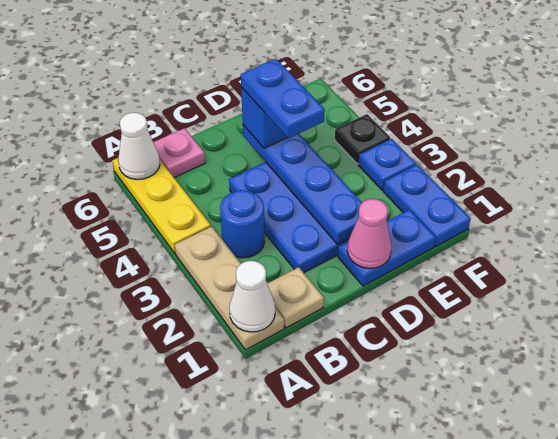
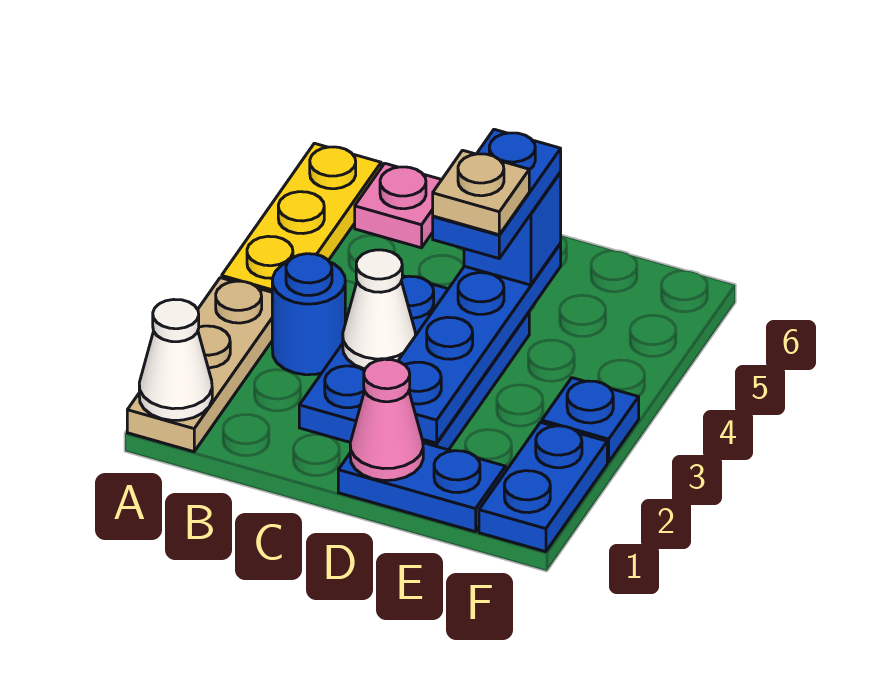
white 1x1 cone [118,113,160,179] -> white 1x1 cone moved to [343,250,415,369]
tan 1x1 plate [267,267,324,328] -> tan 1x1 plate moved to [433,150,529,235]
black 1x1 plate [335,114,390,164] -> none

